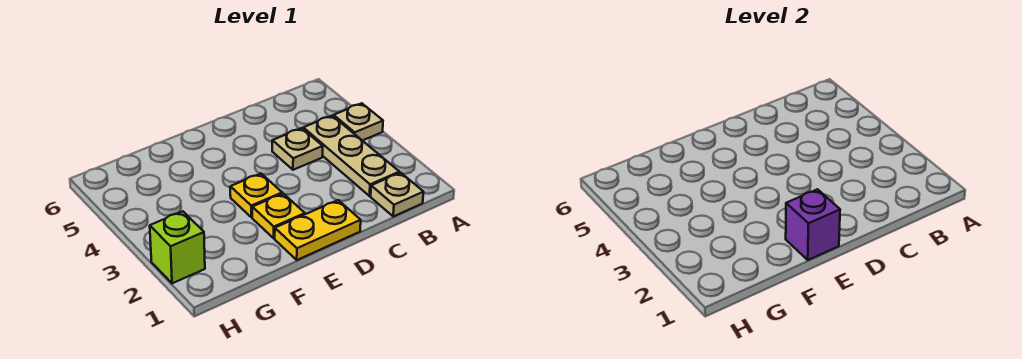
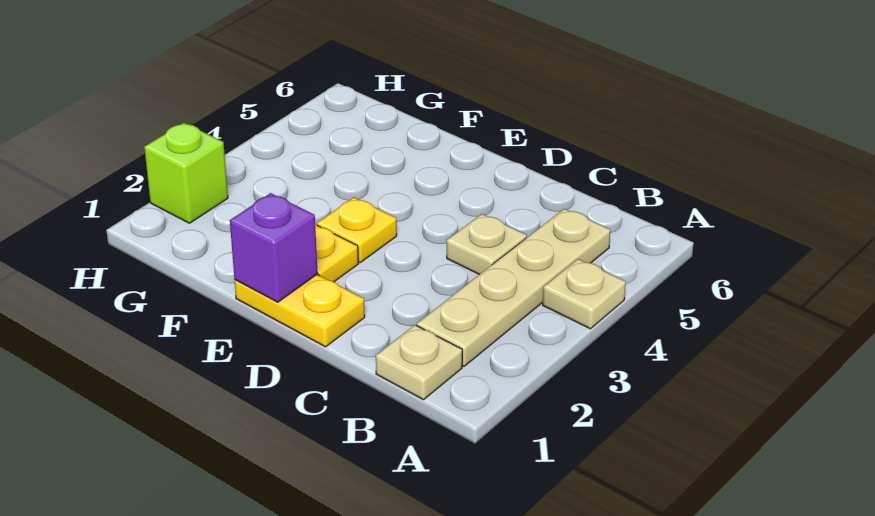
tan 1x3 plate [303,116,399,196] -> tan 1x4 plate [417,209,610,366]

